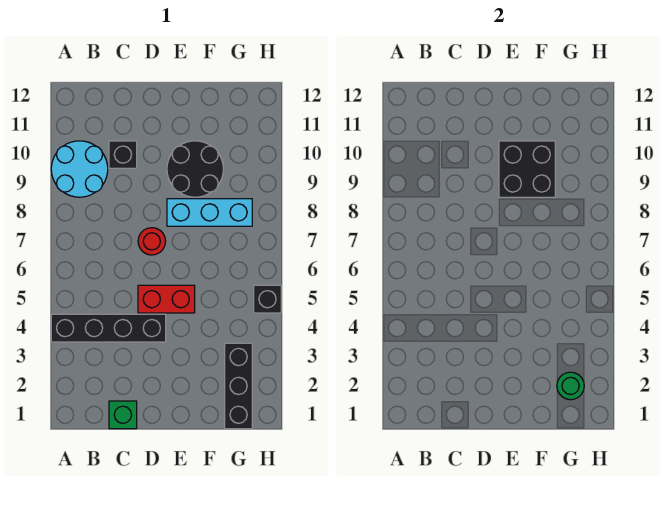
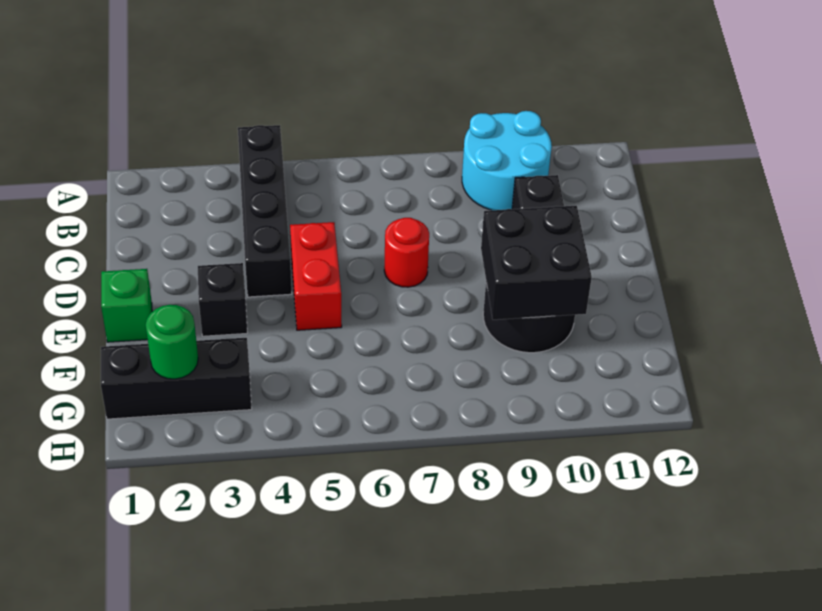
green 1x1 brick [109,401,137,429] -> green 1x1 brick moved to [101,269,152,342]
cyan 1x3 brick [167,199,252,226] -> none
black 1x1 brick [254,285,281,313] -> black 1x1 brick moved to [198,263,247,336]

